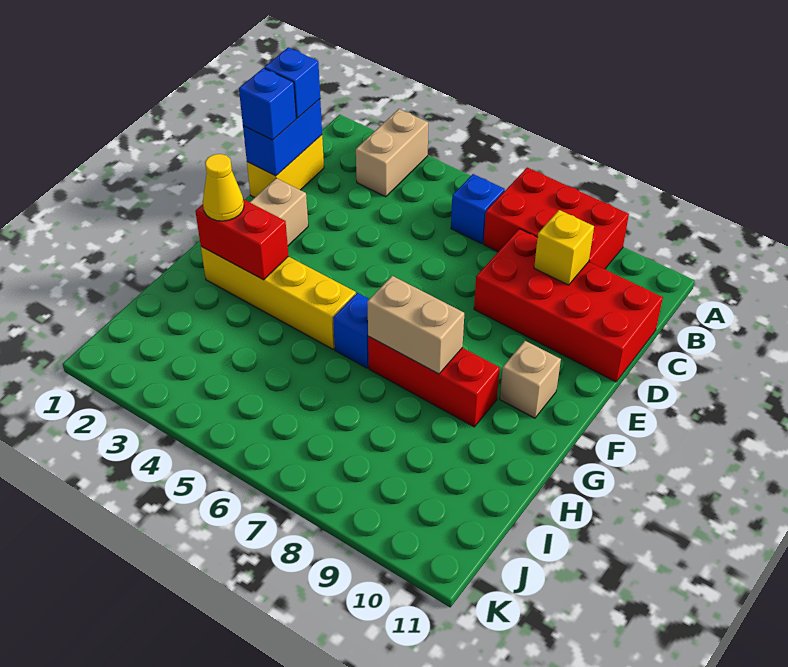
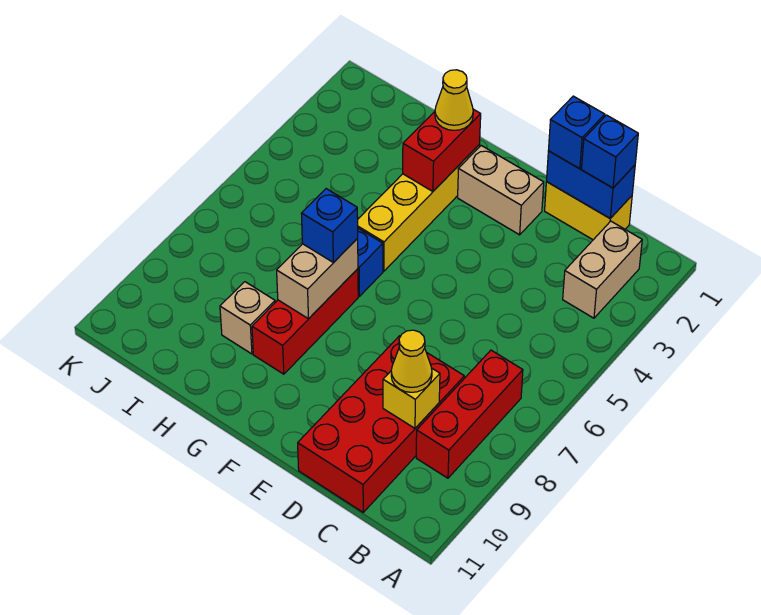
tan 1x2 brick [356,109,428,197] -> tan 1x2 brick turned to [563,221,642,318]
red 2x3 brick [484,168,629,269] -> red 1x3 brick [416,350,523,478]
blue 1x1 brick [451,174,505,244] -> blue 1x1 brick moved to [301,189,358,263]
none -> yellow 1x1 cone [391,330,432,392]
tan 1x1 brick [500,341,561,418] -> tan 1x1 brick moved to [220,282,275,354]

